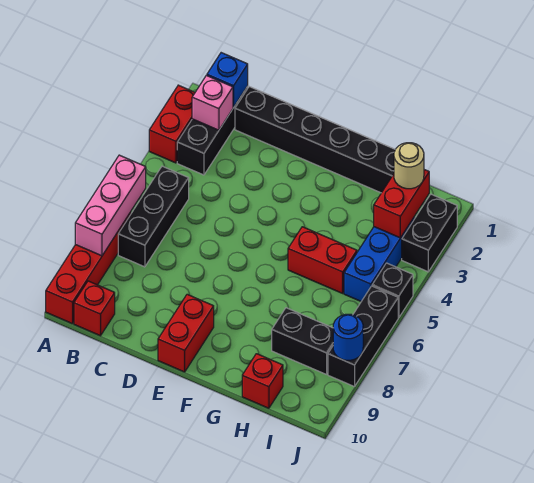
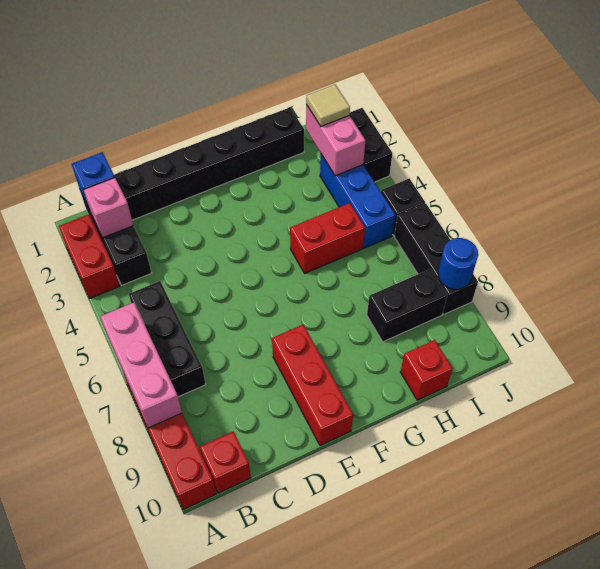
red 1x2 brick [158,294,214,372] -> red 1x3 brick [272,325,353,446]
red 1x2 brick [374,170,429,238] -> pink 1x2 brick [306,105,365,176]
tan 1x1 round brick [394,143,424,189] -> tan 1x1 tile [306,85,350,126]

